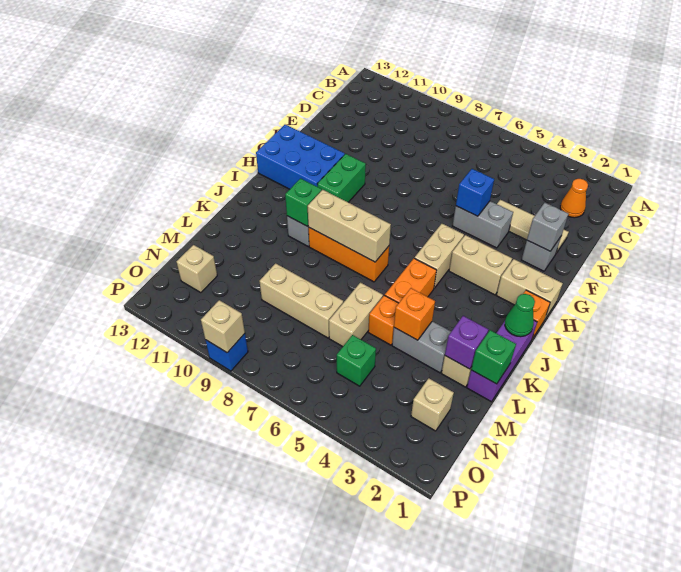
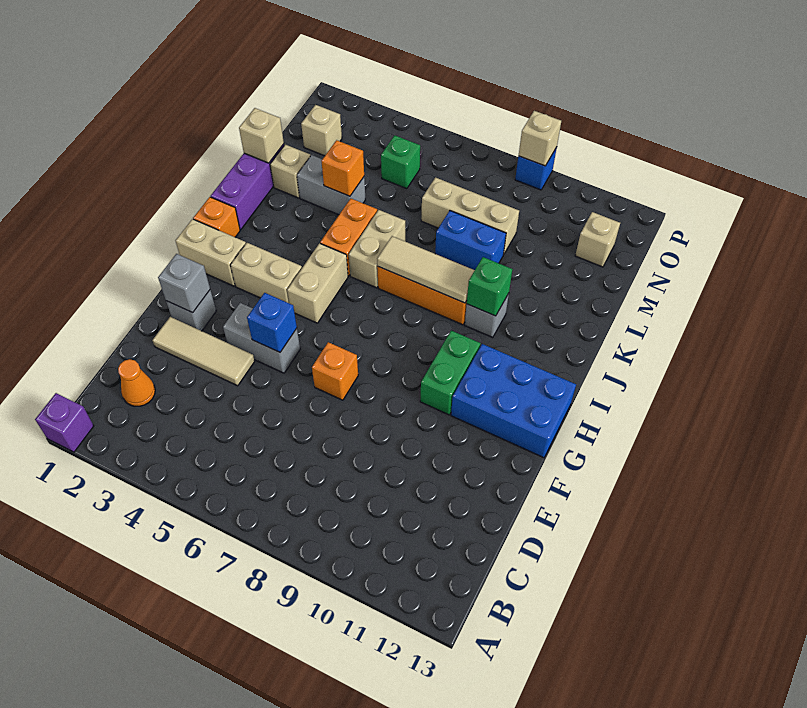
green 1x1 cone [505,294,535,337] -> none
tan 1x3 brick [308,190,391,262] -> tan 1x3 tile [377,236,475,303]
green 1x1 brick [471,330,516,384] -> tan 1x1 brick [239,108,284,163]
purple 1x1 brick [445,316,488,369] -> purple 1x1 brick moved to [35,393,94,452]
orange 1x1 brick [368,295,399,345] -> orange 1x1 brick moved to [312,342,358,400]
tan 1x2 brick [329,283,383,347] -> tan 1x2 brick moved to [349,210,405,288]
none -> blue 1x2 brick [435,211,506,270]

